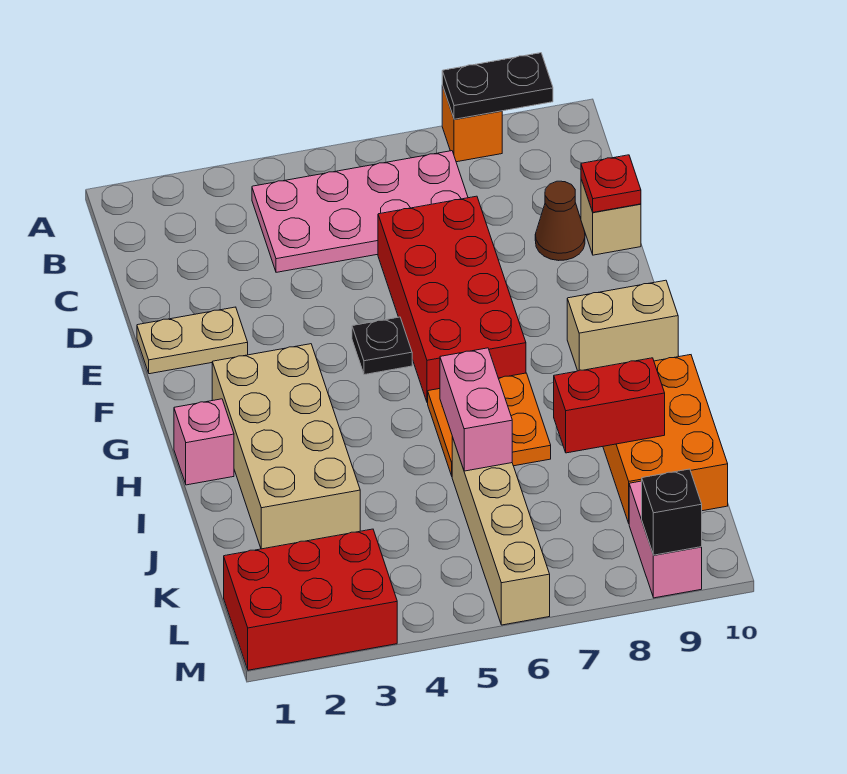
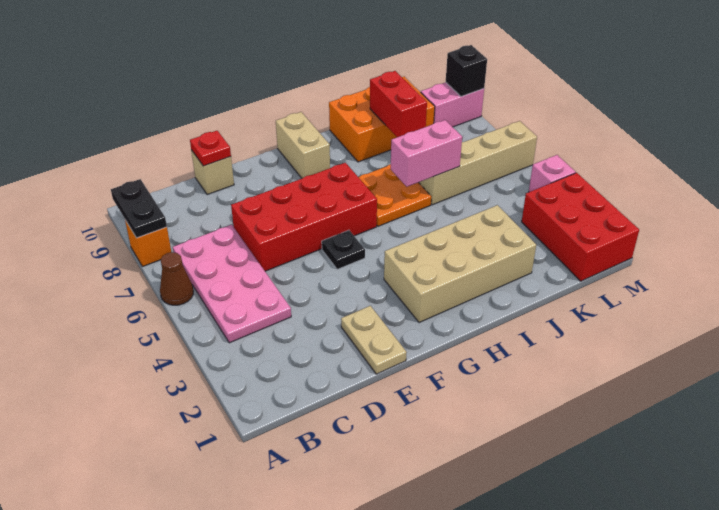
brown 1x1 cone [535,181,585,261] -> brown 1x1 cone moved to [160,252,193,305]
pink 1x1 brick [174,399,234,485] -> pink 1x1 brick moved to [529,155,576,192]

